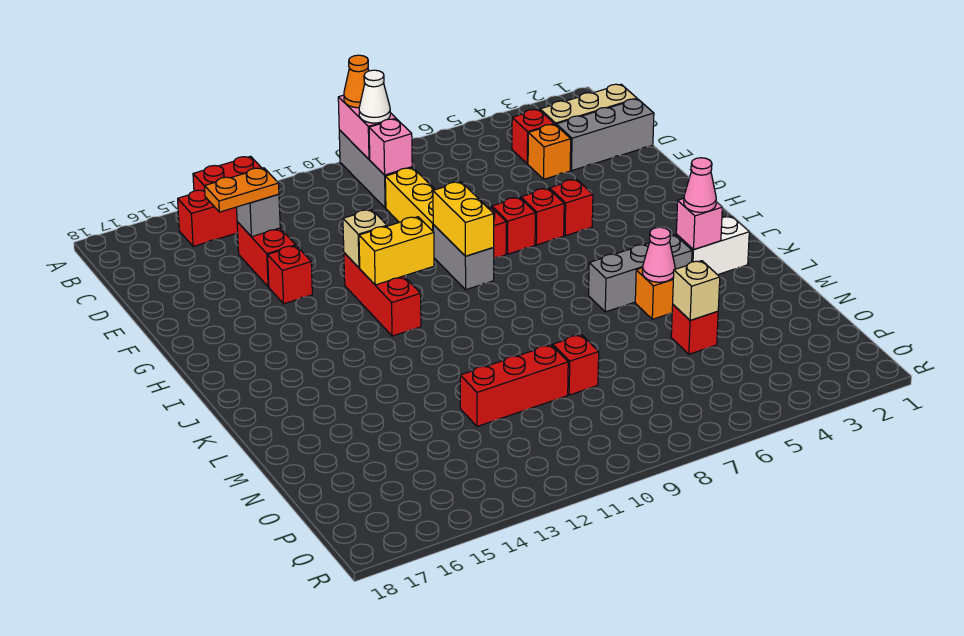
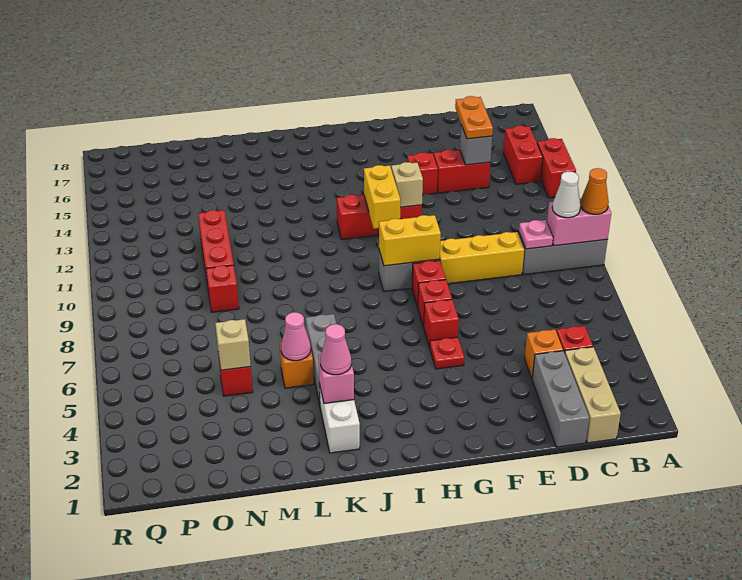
pink 1x1 brick [369,119,412,175] -> pink 1x1 plate [519,220,553,249]
red 1x1 brick [550,179,593,236] -> red 1x1 plate [430,337,464,369]

